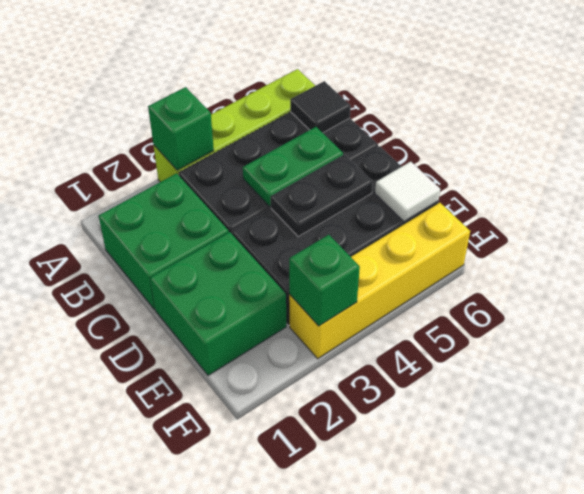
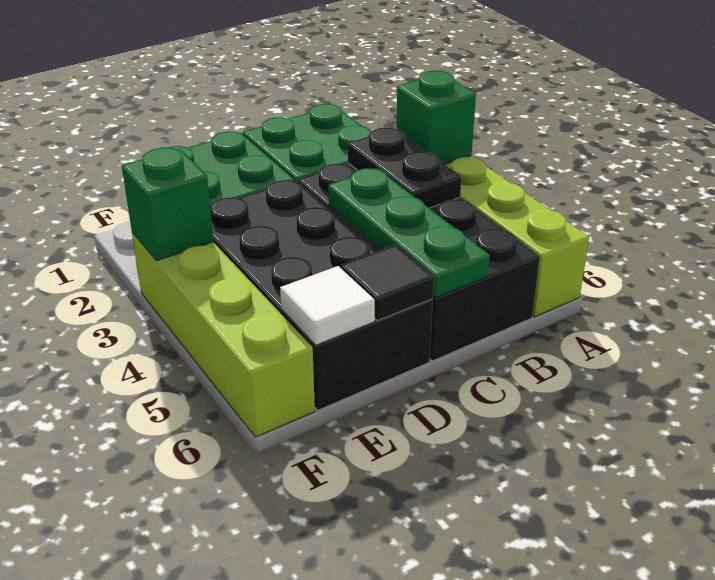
black 1x1 tile [290,81,351,133] -> black 1x1 tile moved to [341,245,434,321]
green 1x2 plate [243,127,343,206] -> green 1x3 plate [328,168,490,297]
black 1x2 plate [271,154,373,237] -> black 1x2 plate moved to [348,127,462,208]
yellow 1x4 brick [289,203,470,359] -> lime 1x4 brick [132,232,315,437]

